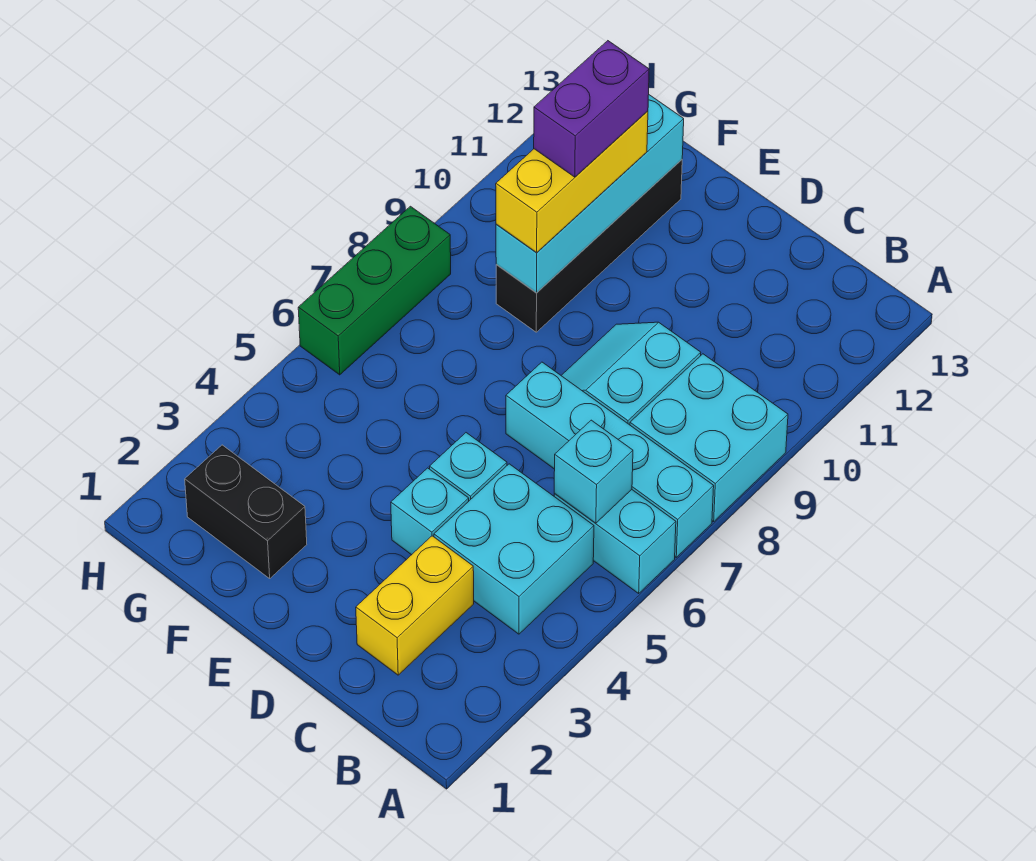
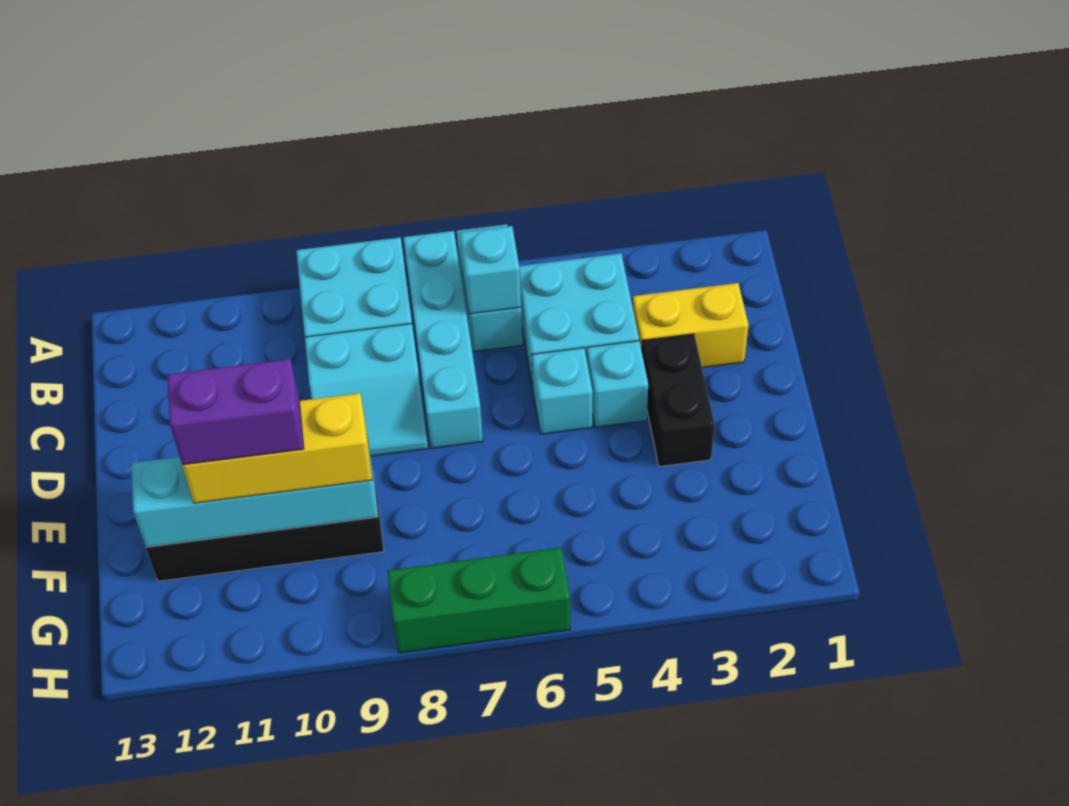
black 1x2 brick [185,445,307,578] -> black 1x2 brick moved to [642,334,714,467]

